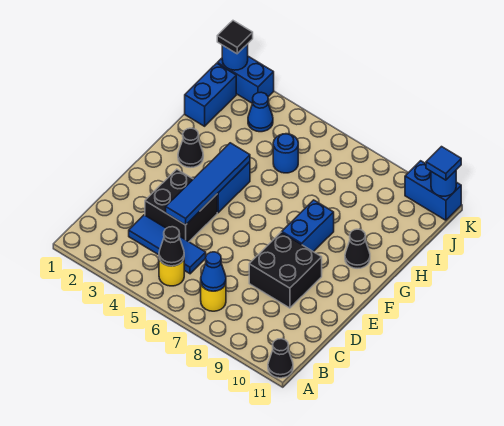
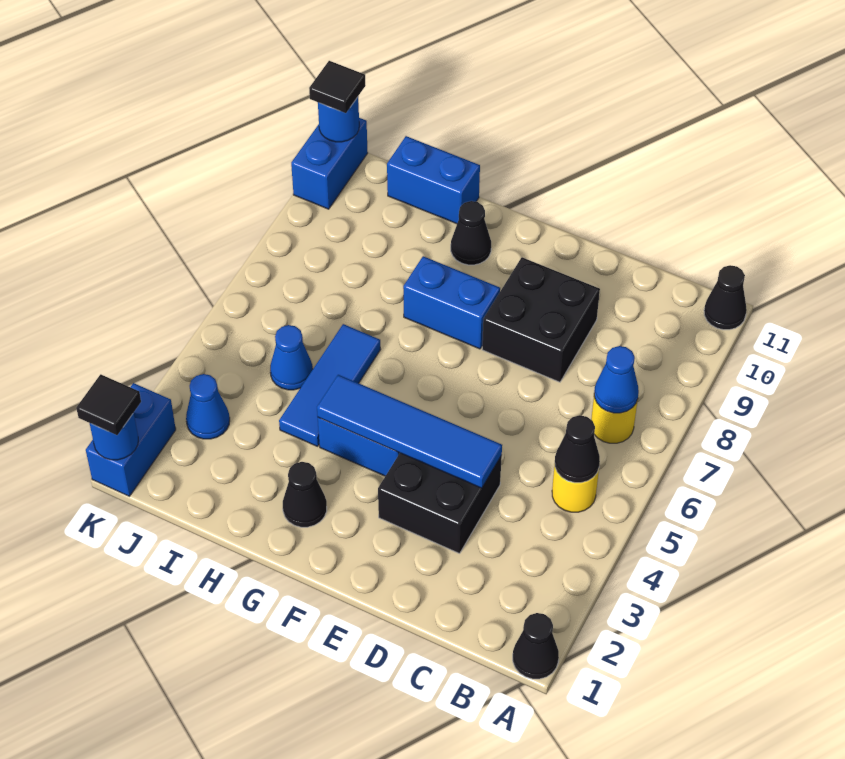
none -> black 1x1 cone [513,613,559,679]
blue 1x3 tile [129,215,206,274] -> blue 1x3 tile moved to [279,324,381,446]
blue 1x2 brick [185,63,236,126] -> blue 1x2 brick moved to [387,136,480,224]
blue 1x1 round brick [273,134,298,173] -> blue 1x1 cone [270,325,313,390]
blue 1x1 tile [426,147,461,180] -> black 1x1 tile [309,61,366,113]

